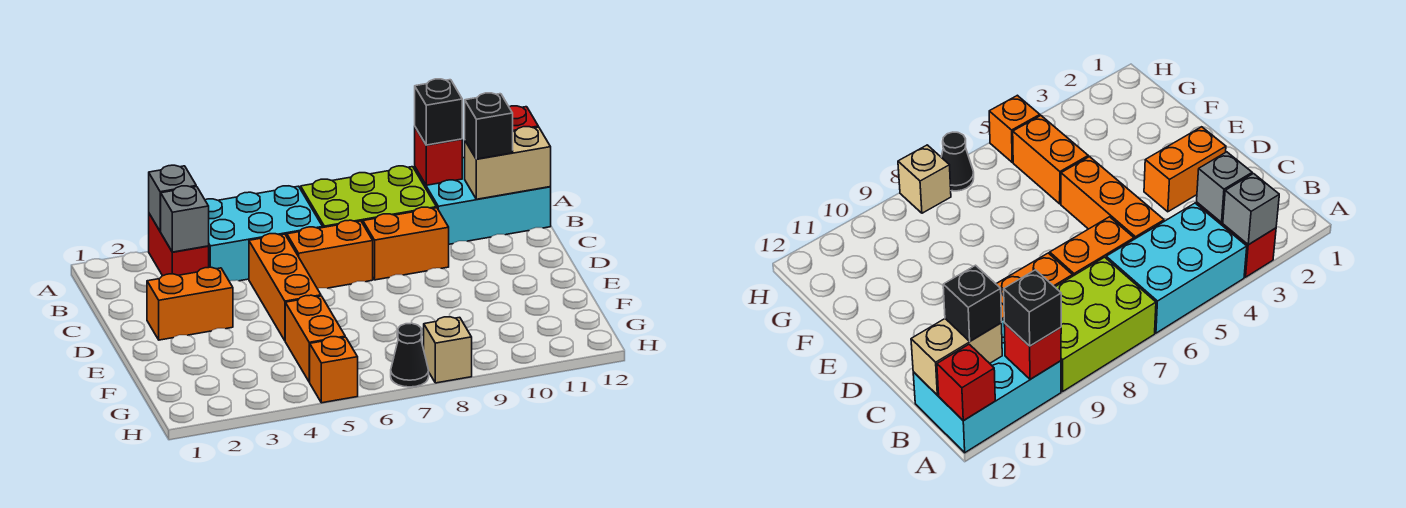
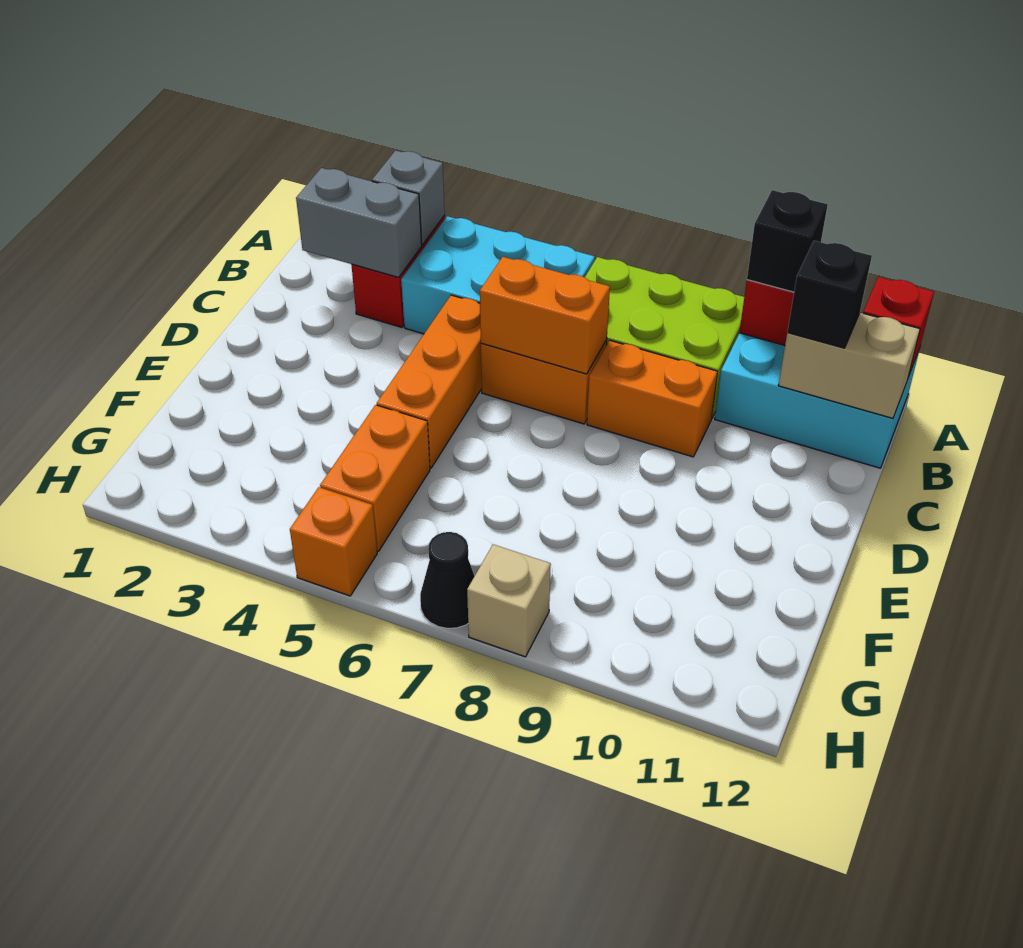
grey 1x1 brick [160,186,209,252] -> grey 1x2 brick [296,168,422,278]
orange 1x2 brick [147,267,233,340] -> orange 1x2 brick moved to [480,257,610,374]

